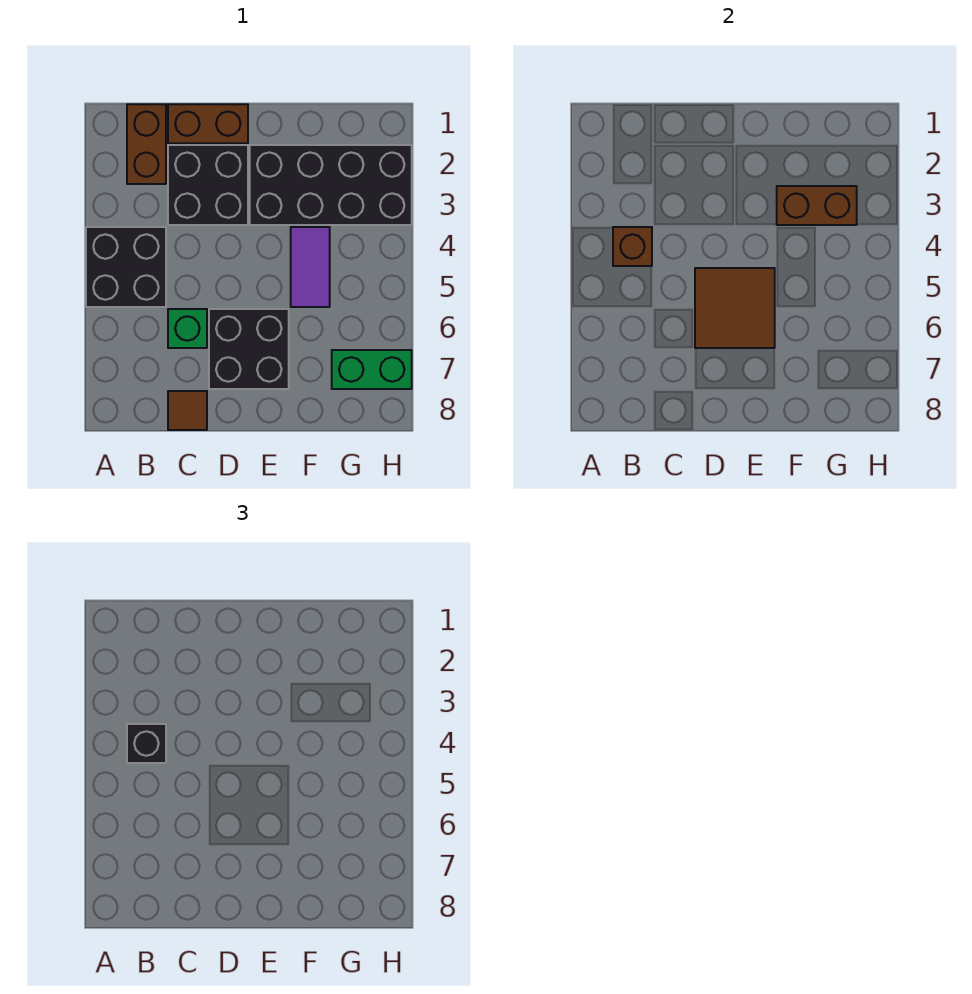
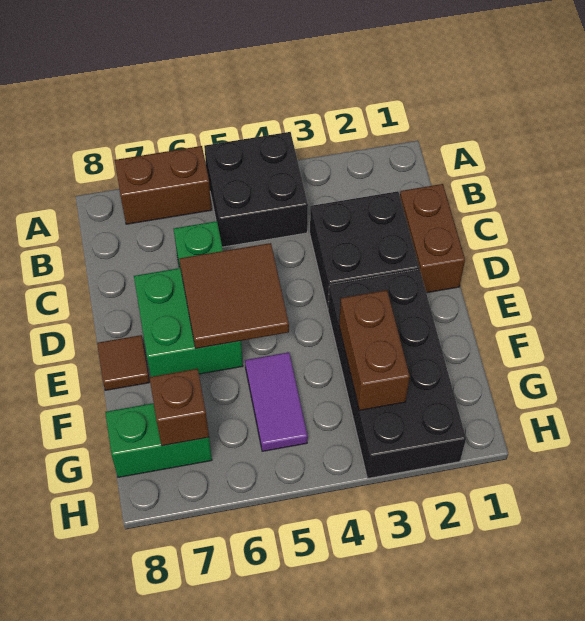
brown 1x2 brick [127,104,166,184] -> brown 1x2 brick moved to [115,146,212,224]
brown 1x1 brick [613,227,652,266] -> brown 1x1 brick moved to [149,369,209,446]
black 1x1 brick [127,724,166,763] -> none
brown 1x1 tile [168,391,207,430] -> brown 1x1 tile moved to [97,335,150,390]
black 2x2 brick [209,309,289,389] -> green 2x2 brick [134,268,243,377]
purple 1x2 tile [291,227,330,307] -> purple 1x2 tile turned to [245,352,308,451]
green 1x2 brick [332,350,412,389] -> green 1x2 brick turned to [105,403,212,477]

